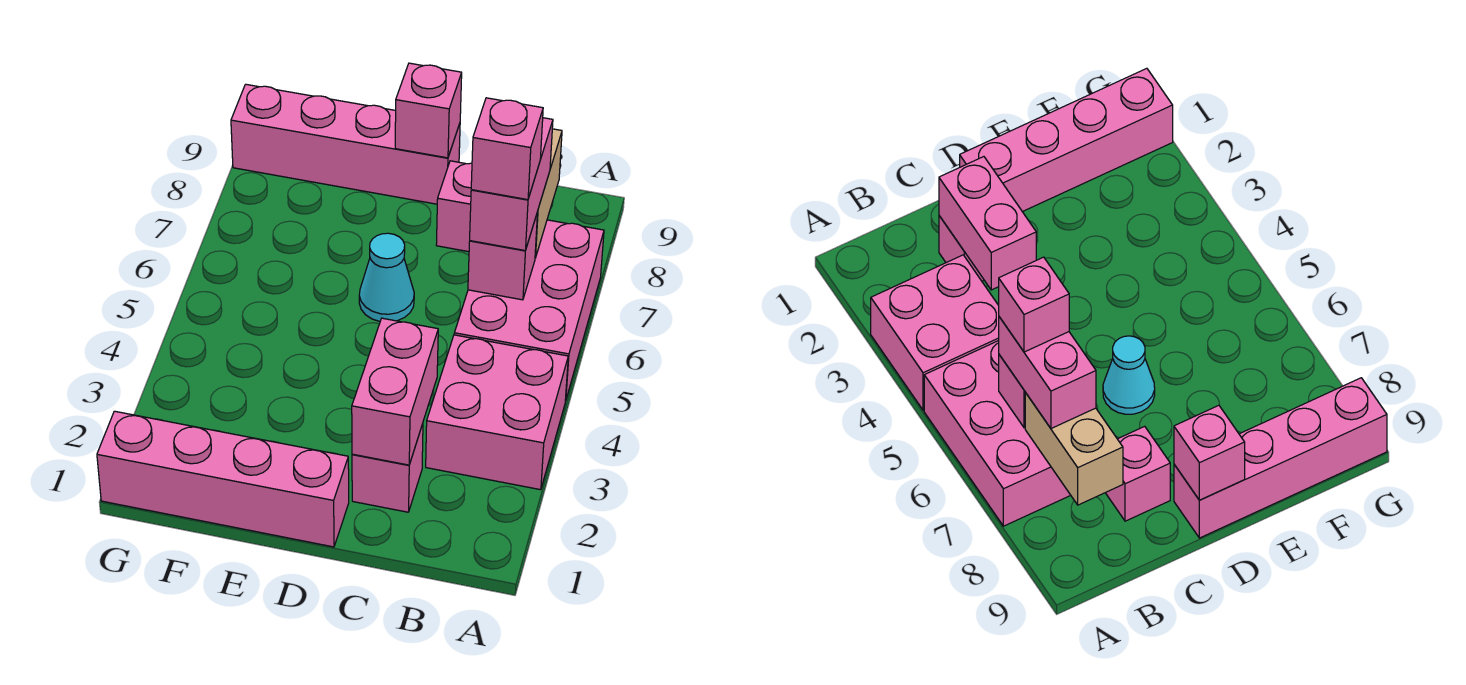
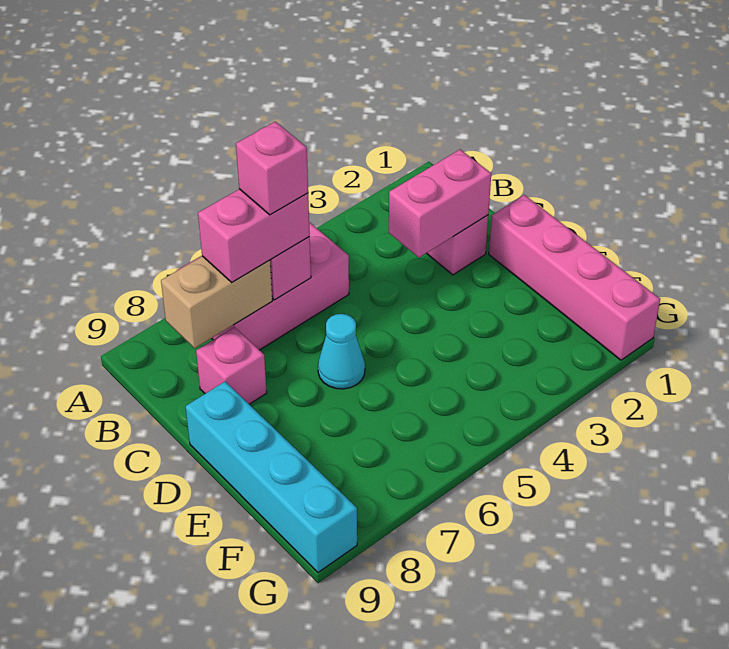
pink 2x2 brick [426,335,568,490] -> none
pink 1x4 brick [231,84,460,204] -> cyan 1x4 brick [186,382,357,572]
pink 1x1 brick [395,63,462,158] -> none

